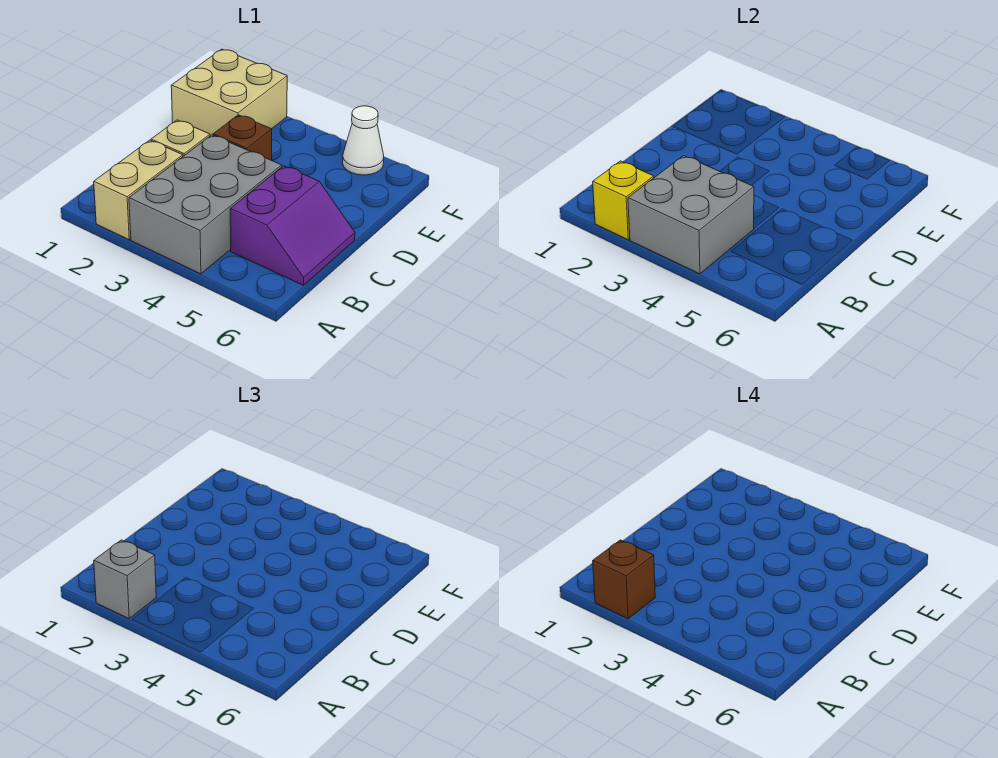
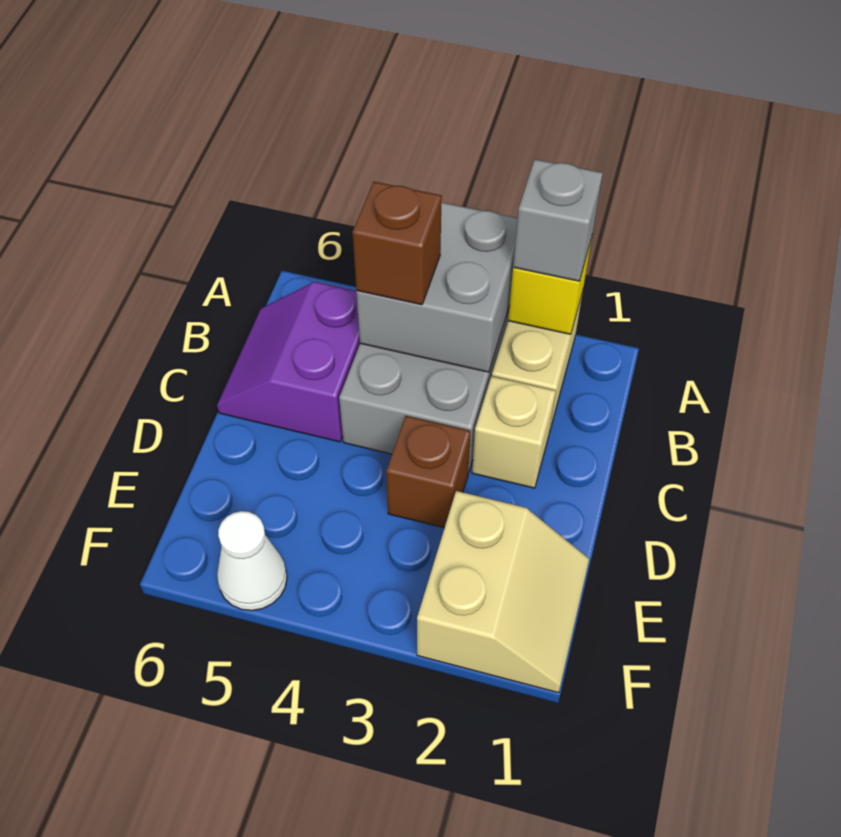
brown 1x1 brick [593,540,655,619] -> brown 1x1 brick moved to [353,182,442,305]
tan 2x2 brick [171,49,287,136] -> tan 2x2 slope [417,491,589,693]

